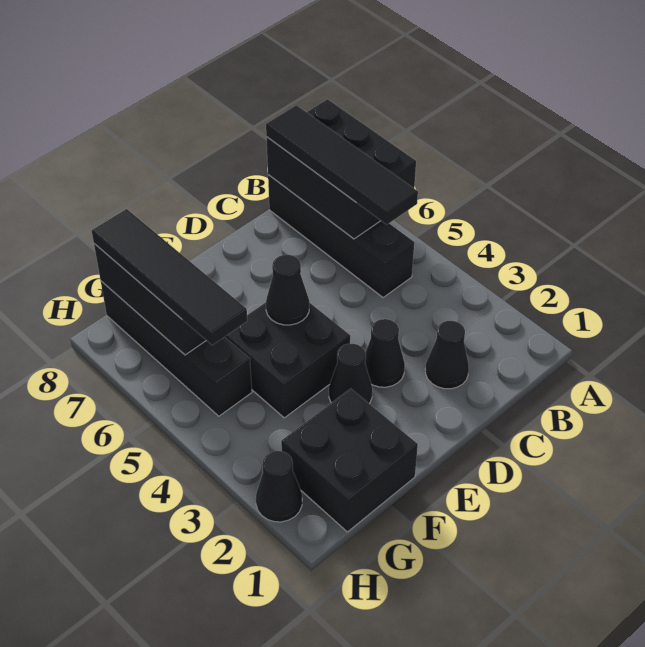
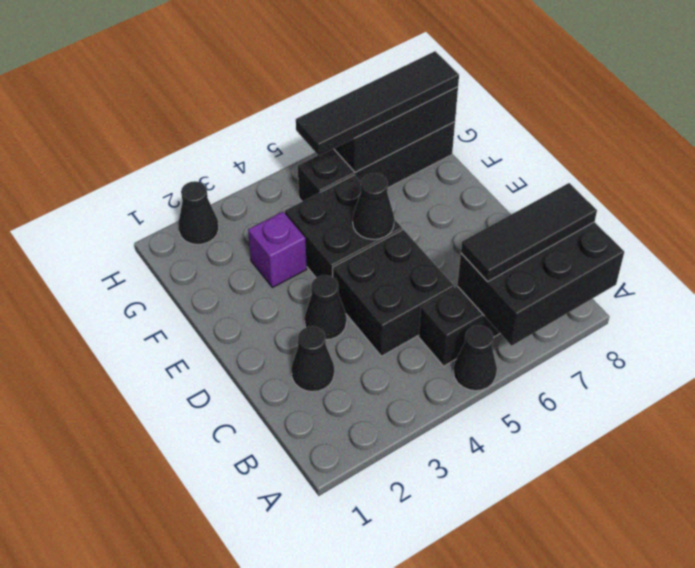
black 1x4 tile [266,105,418,225] -> black 1x3 tile [461,183,597,282]
black 1x1 cone [329,344,372,404] -> black 1x1 cone moved to [453,326,497,391]
black 2x2 brick [281,388,418,532] -> black 2x2 brick moved to [333,230,454,356]
none -> purple 1x1 brick [248,212,307,288]

